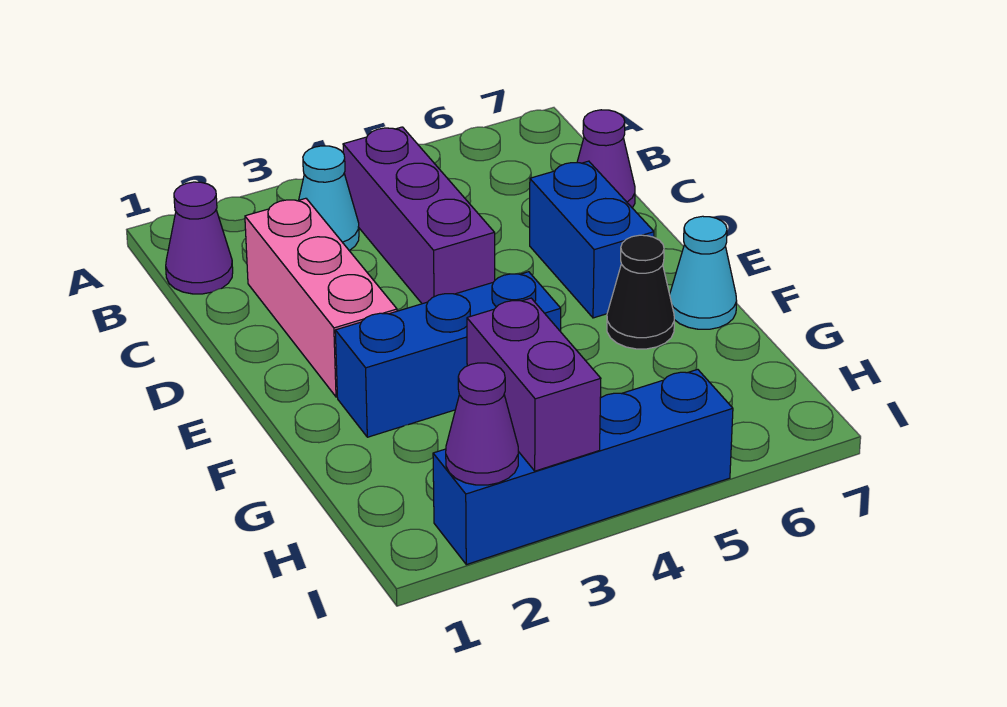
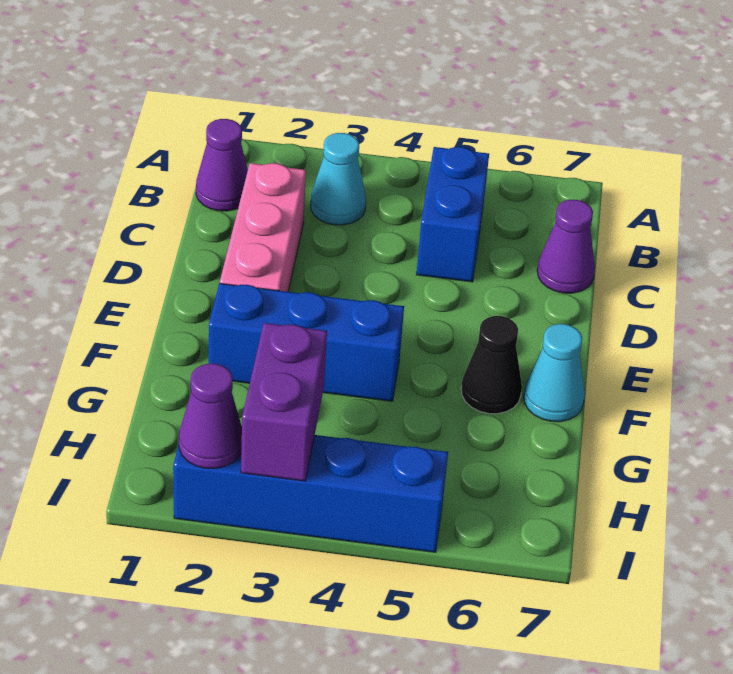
purple 1x3 brick [343,127,495,304] -> none
blue 1x2 brick [530,161,654,318] -> blue 1x2 brick moved to [416,147,489,282]

